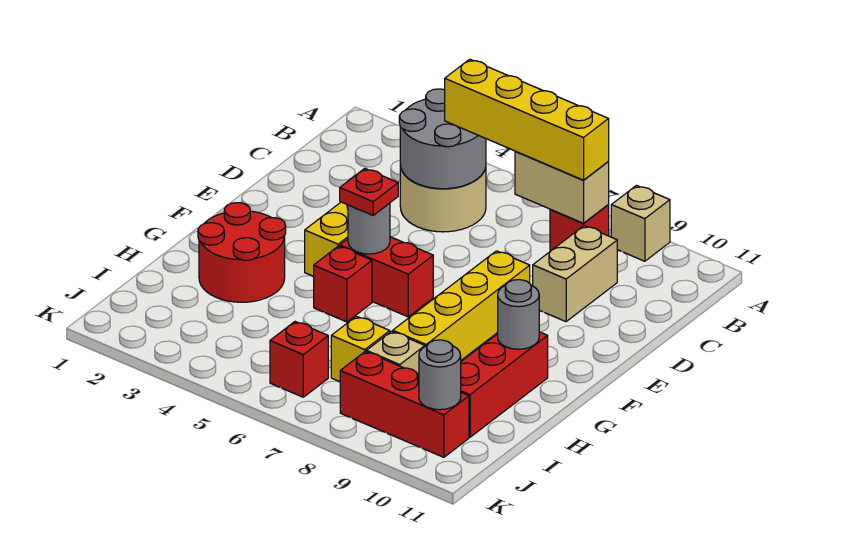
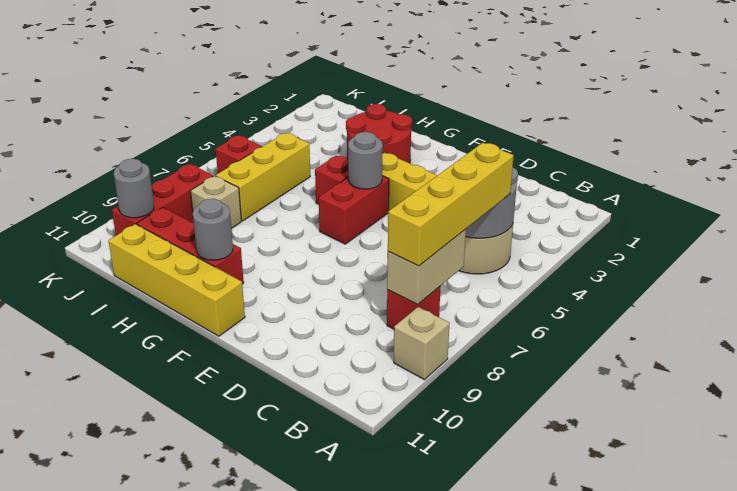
tan 1x2 brick [533,226,617,322] -> none
yellow 1x4 brick [393,251,530,360] -> yellow 1x4 brick moved to [109,224,245,336]
red 1x1 plate [340,169,398,215] -> none
yellow 1x1 brick [331,316,390,382] -> yellow 1x3 brick [216,133,310,221]

